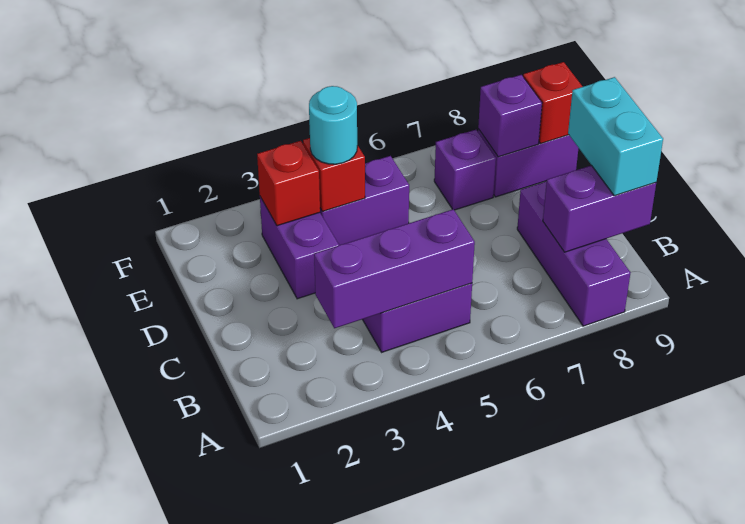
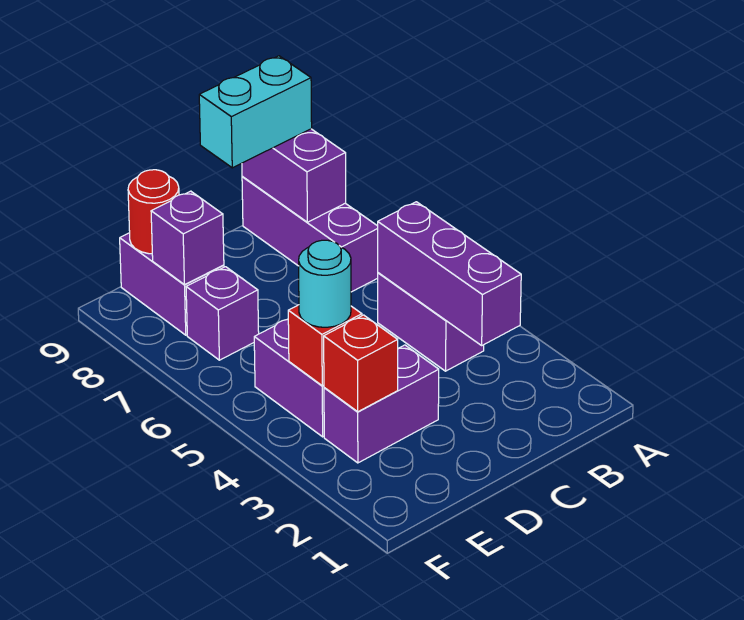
purple 1x3 brick [517,181,630,326] -> purple 1x3 brick turned to [242,177,378,292]
red 1x1 brick [523,62,583,143] -> red 1x1 round brick [128,170,179,254]

